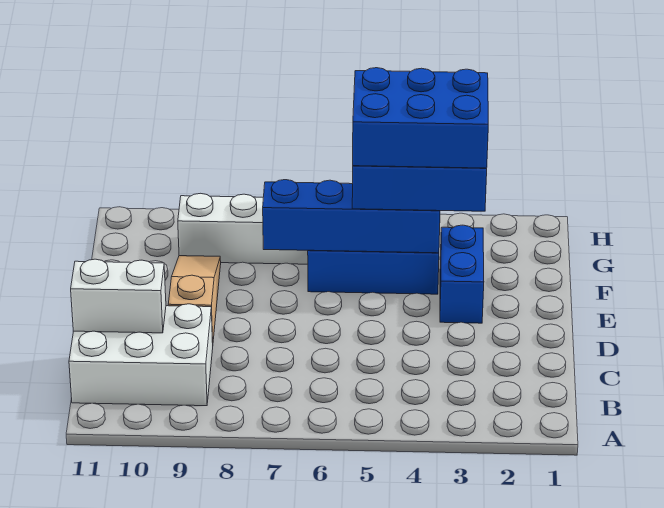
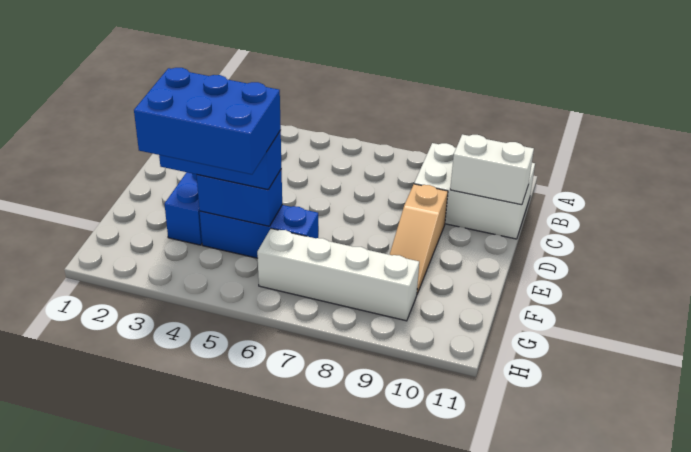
blue 1x4 brick [263,180,440,253] -> blue 1x2 brick [197,169,282,226]

